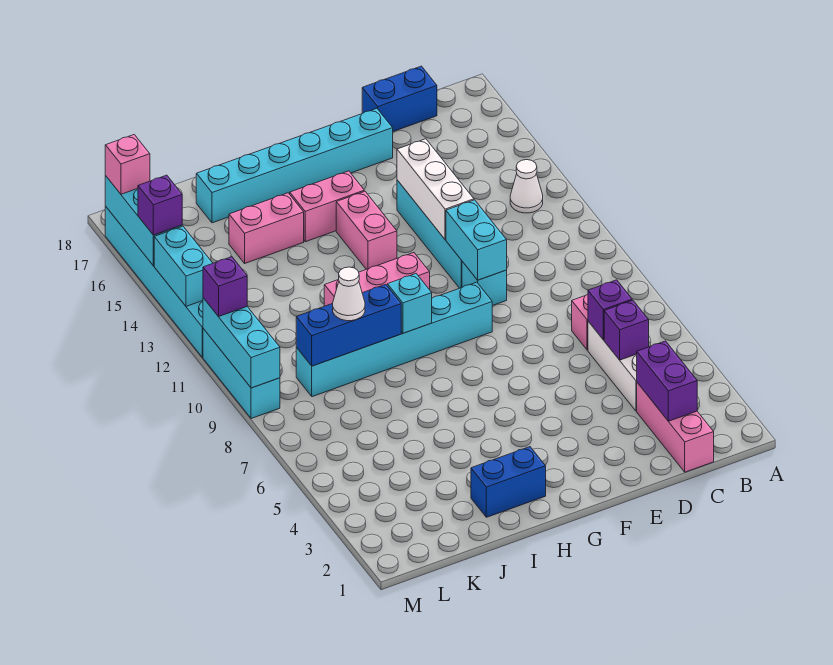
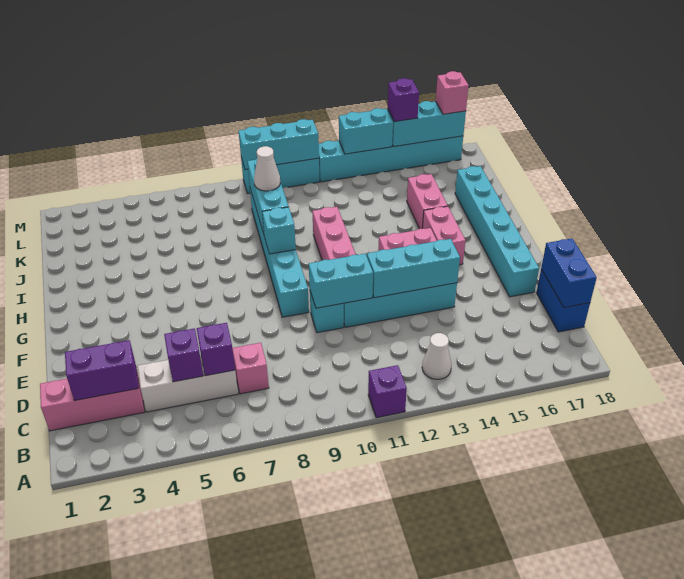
white 1x3 brick [397,139,474,239] -> cyan 1x3 brick [367,239,460,298]
blue 1x2 brick [471,447,546,517] -> blue 1x2 brick moved to [541,238,597,308]
blue 1x3 brick [296,284,401,366] -> cyan 1x3 brick [247,159,289,234]
purple 1x1 brick [203,257,247,316] -> purple 1x1 brick moved to [368,365,407,418]

